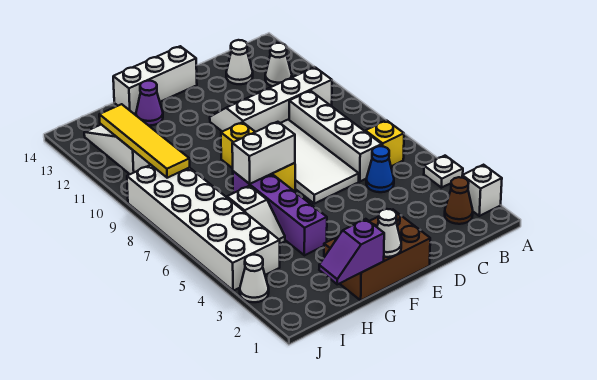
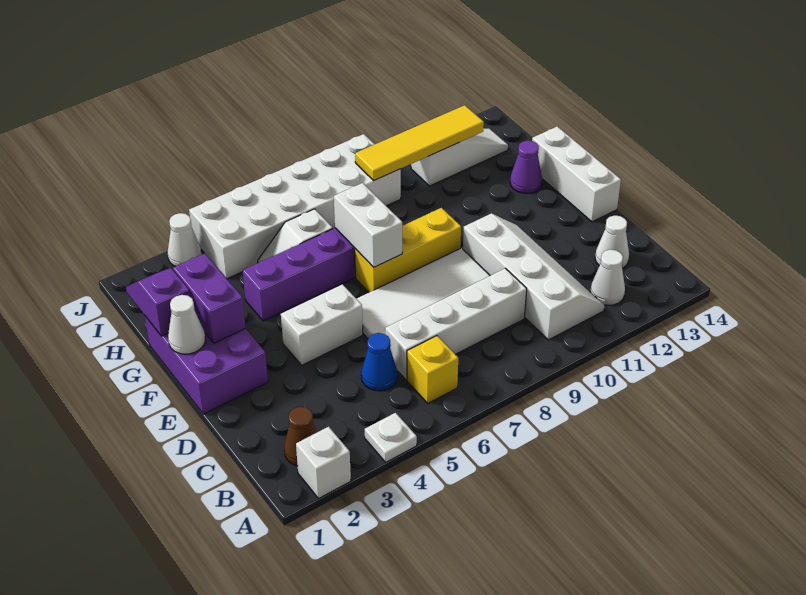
brown 2x3 brick [324,210,430,300] -> purple 2x3 brick [145,316,268,414]
none -> white 1x2 brick [281,284,363,365]
none -> purple 1x2 brick [173,253,245,343]

